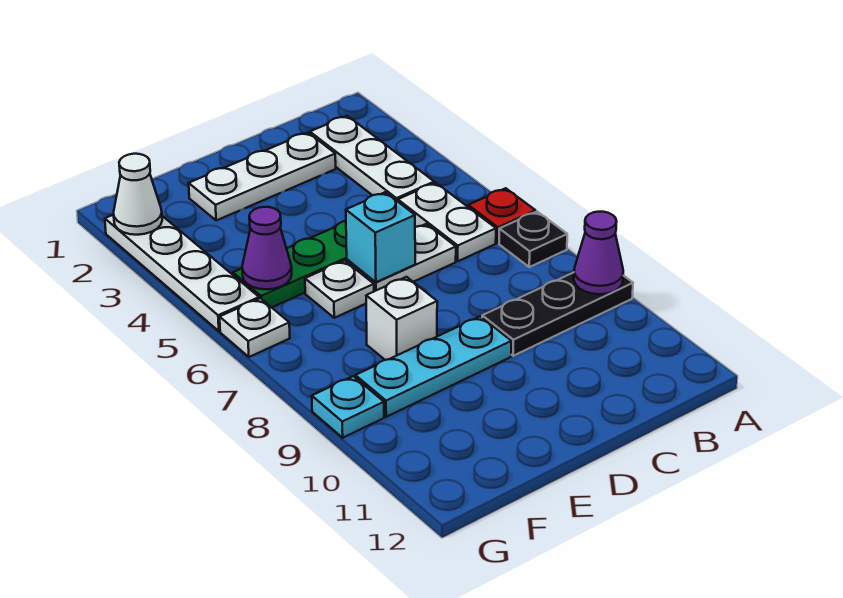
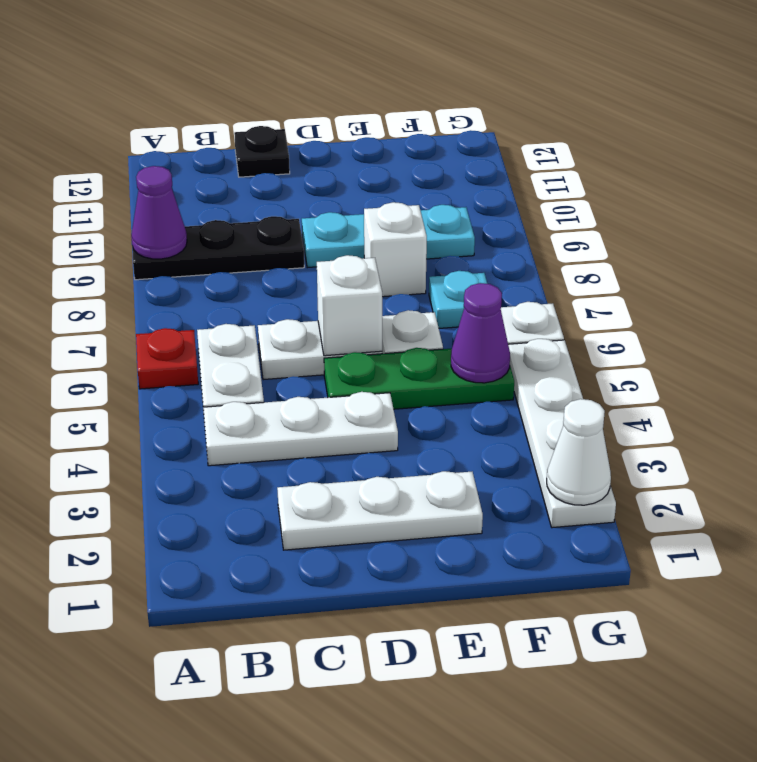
black 1x1 plate [499,212,567,267] -> black 1x1 plate moved to [234,126,290,177]
white 1x3 plate [310,116,434,201] -> white 1x3 plate turned to [203,392,398,466]
cyan 1x1 brick [346,192,415,282] -> white 1x1 brick [317,255,382,356]
cyan 1x1 plate [312,376,384,438] -> cyan 1x1 plate moved to [429,271,487,328]

